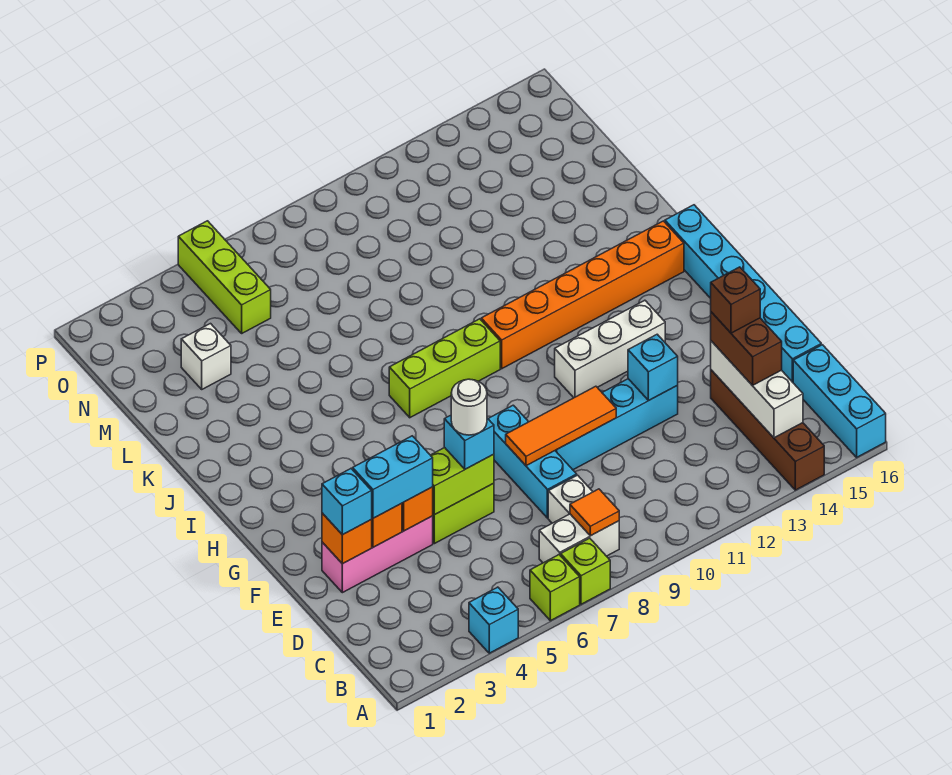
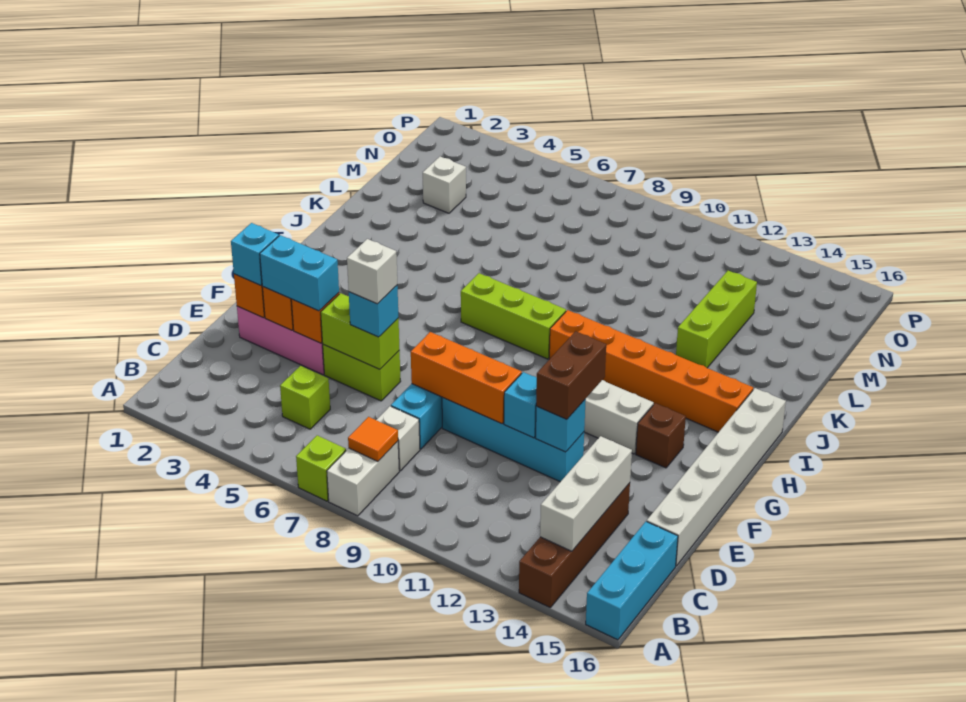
cyan 1x1 brick [469,587,518,653] -> cyan 1x1 brick moved to [504,372,537,438]
lime 1x1 brick [530,555,580,621] -> lime 1x1 brick moved to [280,366,330,429]
white 1x2 brick [539,514,619,563] -> white 1x2 brick turned to [327,441,399,516]
brown 1x2 brick [711,312,782,385] -> brown 1x2 brick moved to [536,331,606,419]
brown 1x1 brick [711,267,760,333] -> brown 1x1 brick moved to [636,403,686,468]
cyan 1x6 brick [665,205,821,382] -> white 1x6 brick [647,388,786,566]
white 1x1 round brick [451,379,487,435] -> white 1x1 brick [347,239,397,304]
orange 1x3 tile [506,386,616,466] -> orange 1x3 brick [411,332,522,424]
lime 1x3 brick [178,221,271,333] -> lime 1x3 brick moved to [676,271,757,368]

